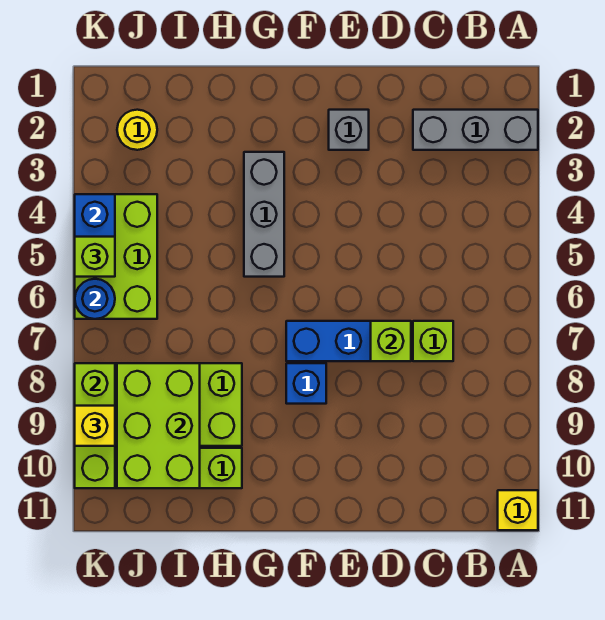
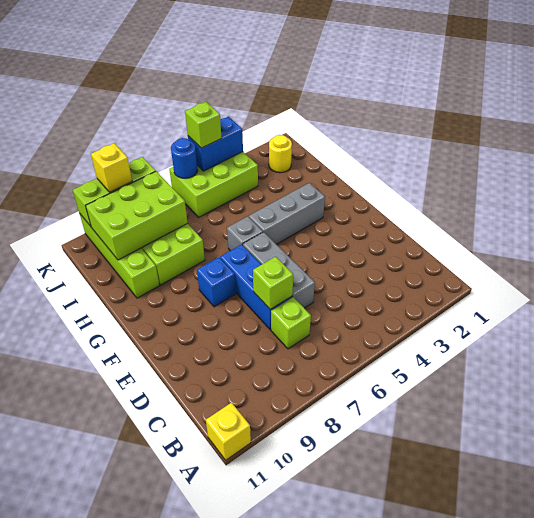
grey 1x3 brick [413,110,538,150] -> grey 1x3 brick moved to [243,232,315,308]
grey 1x1 brick [329,110,369,150] -> grey 1x1 brick moved to [227,216,263,251]

